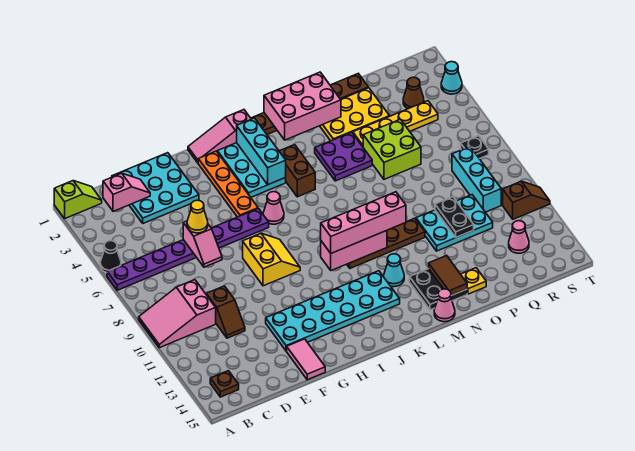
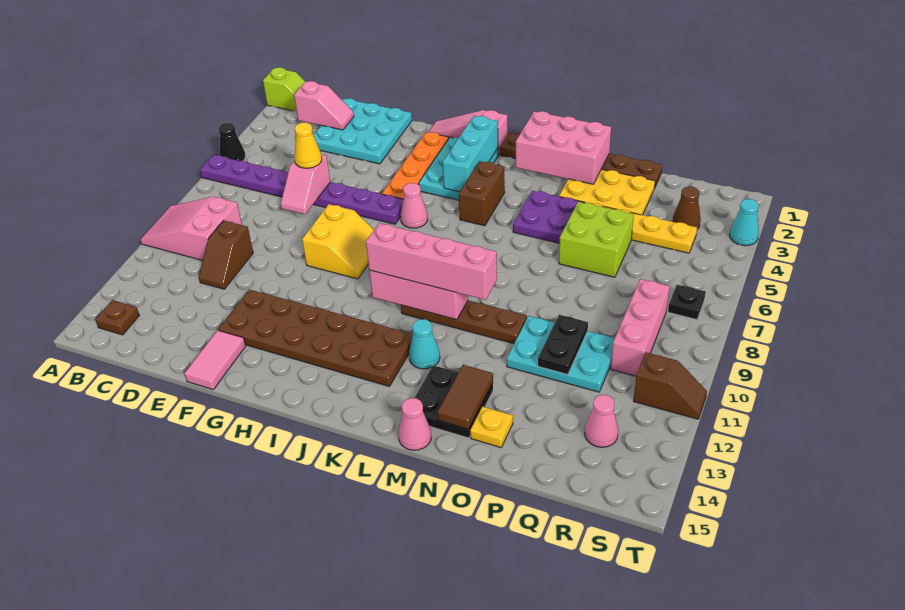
cyan 2x6 plate [266,271,400,351] -> brown 2x6 plate [218,289,413,387]
cyan 1x3 brick [452,147,501,212] -> pink 1x3 brick [611,279,670,376]

